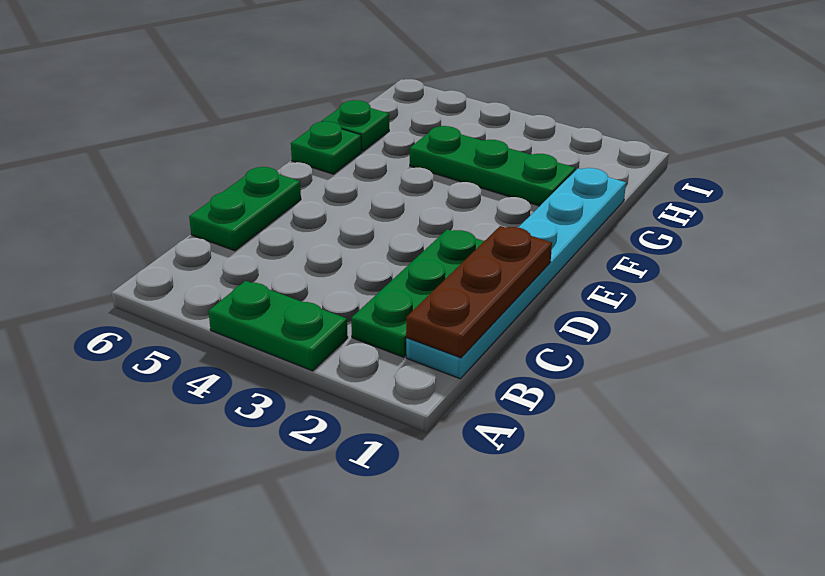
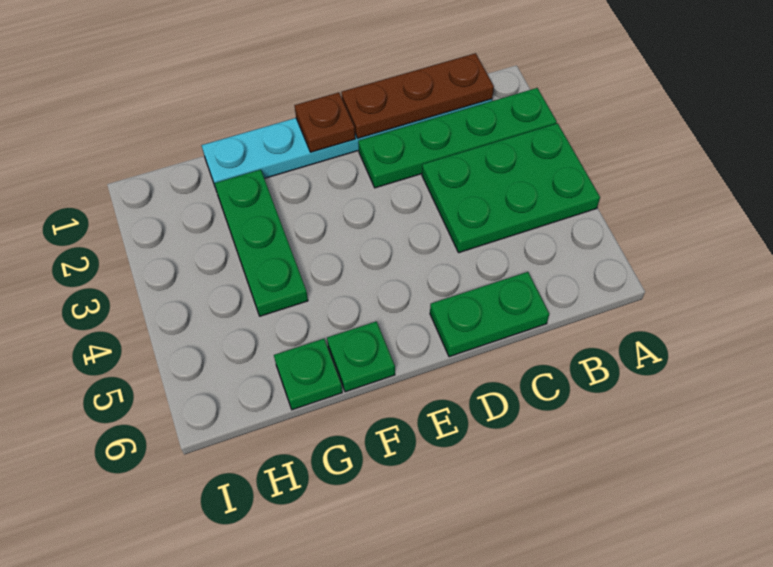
green 1x2 plate [209,281,348,371] -> green 2x3 plate [422,123,600,253]
green 1x3 plate [351,229,484,357] -> green 1x4 plate [358,88,557,188]
none -> brown 1x1 plate [294,92,355,152]

